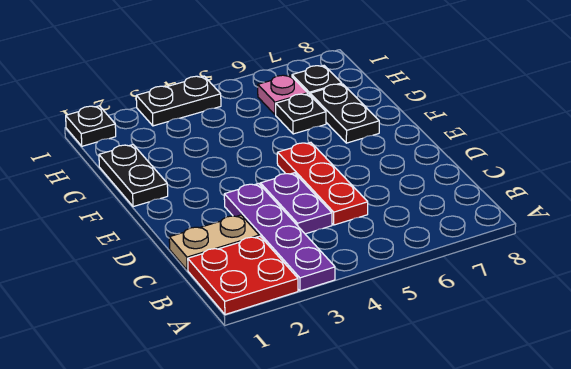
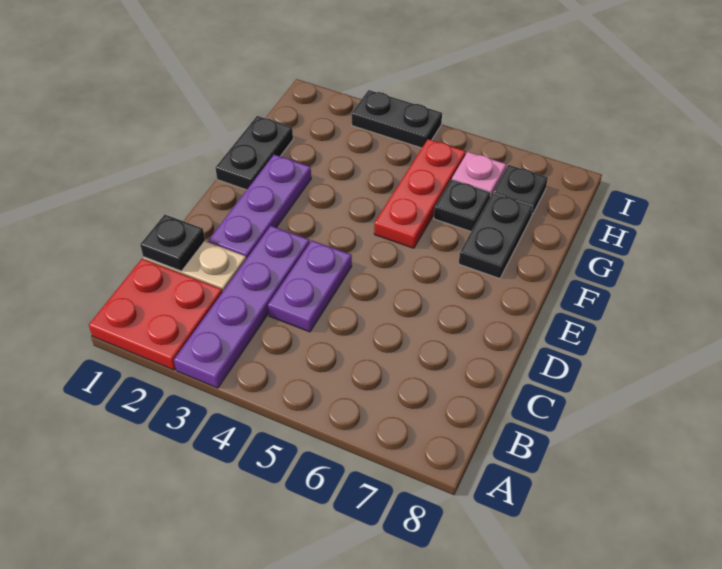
red 1x3 plate [277,142,368,225] -> red 1x3 plate moved to [374,139,466,248]
none -> purple 1x3 plate [208,155,311,259]
black 1x1 plate [66,106,116,146] -> black 1x1 plate moved to [140,215,205,271]

